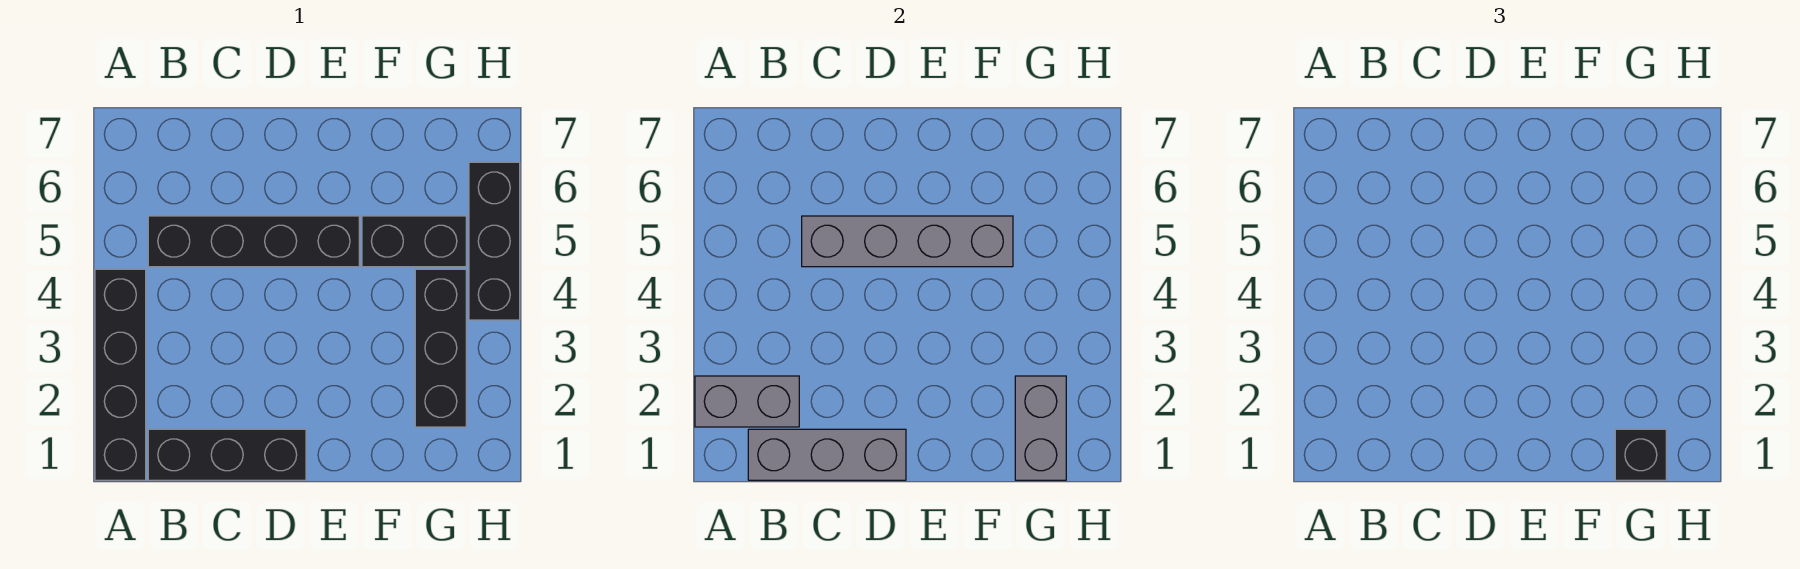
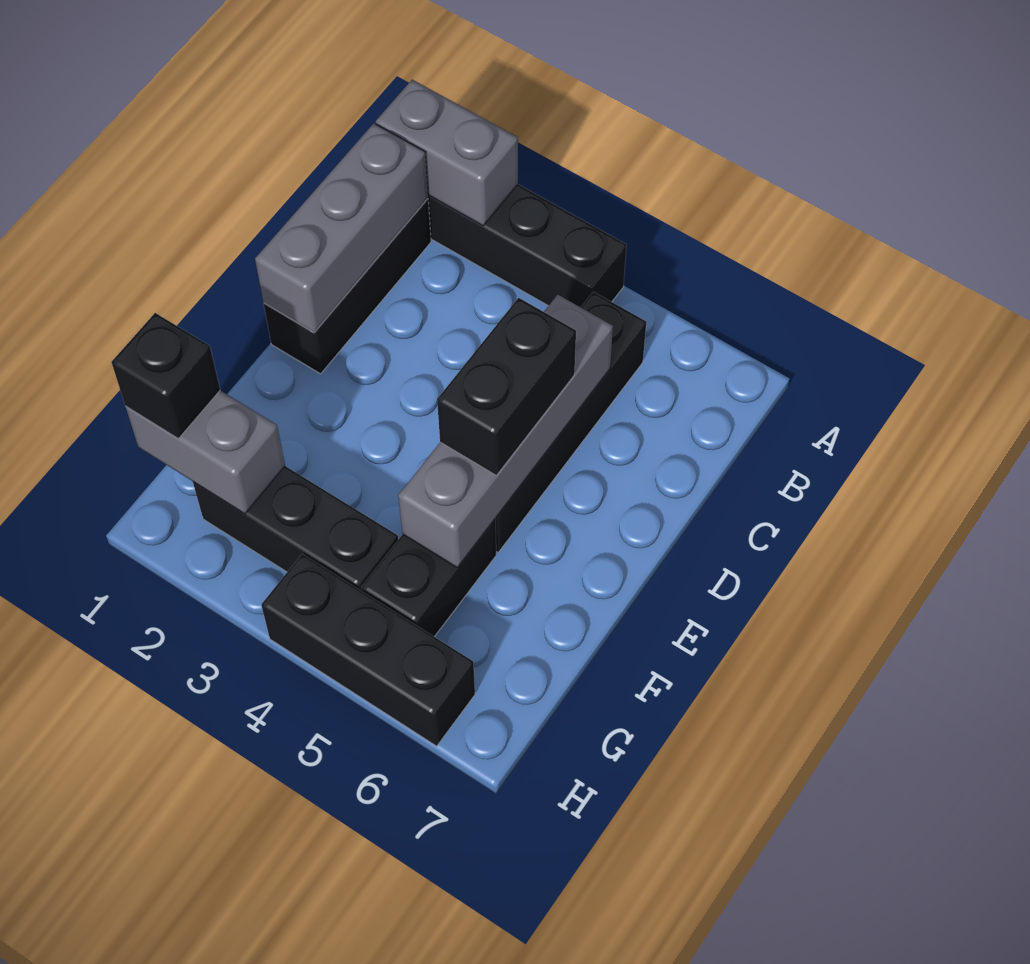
grey 1x2 brick [695,376,799,427] -> grey 1x2 brick turned to [376,80,518,226]
none -> black 1x2 brick [437,298,576,476]

